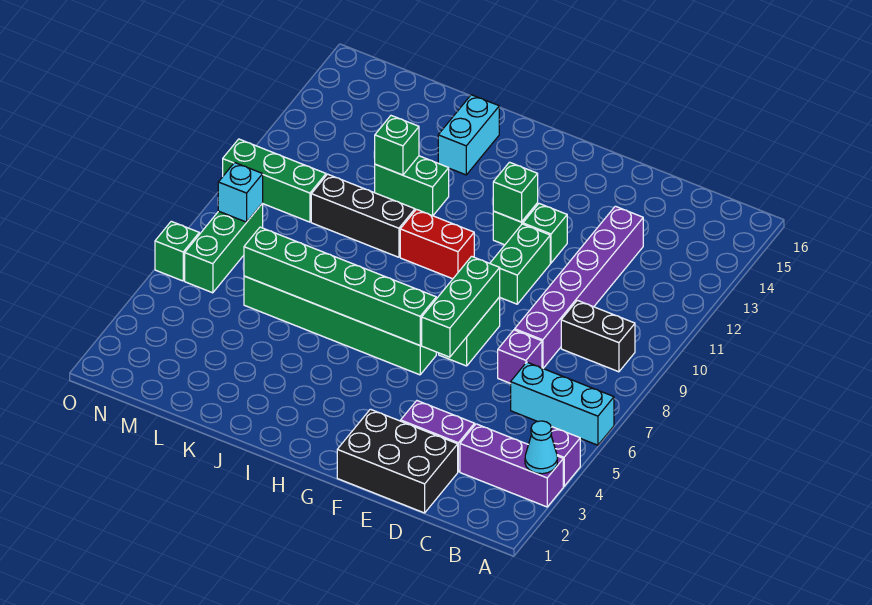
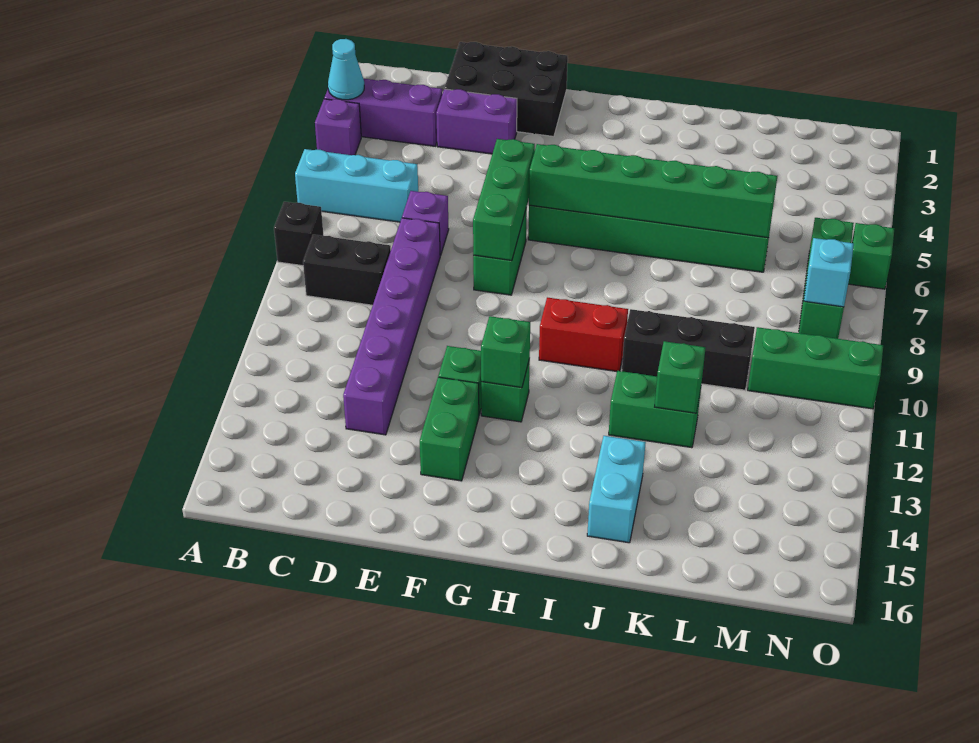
none -> black 1x1 brick [274,202,324,266]
green 1x2 brick [490,224,550,304] -> green 1x2 brick moved to [420,377,479,481]

